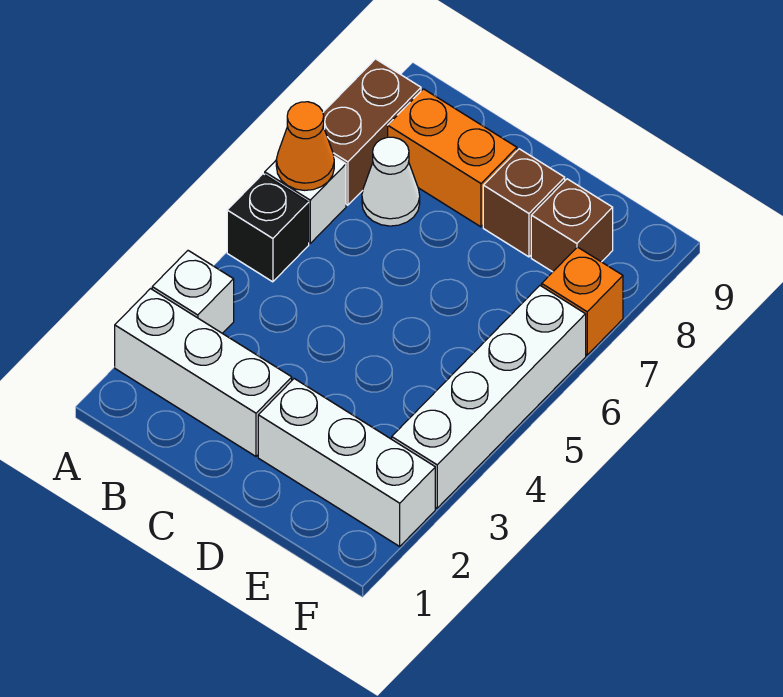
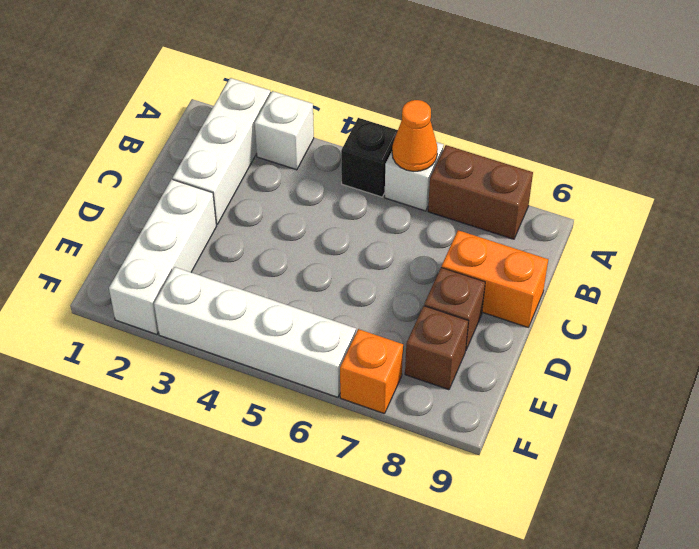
white 1x1 cone [362,137,420,226] -> none
orange 1x2 brick [388,89,517,227] -> orange 1x2 brick turned to [442,230,548,327]

